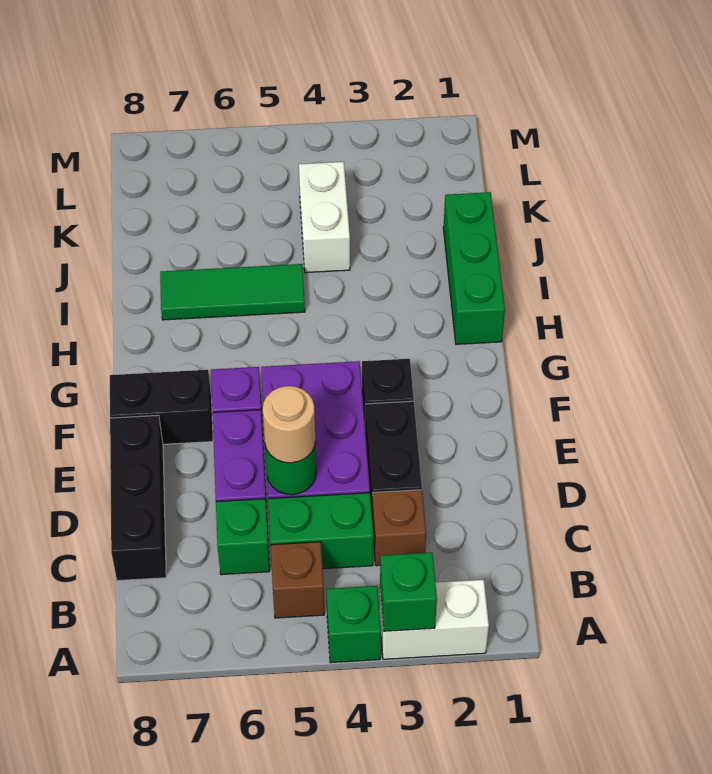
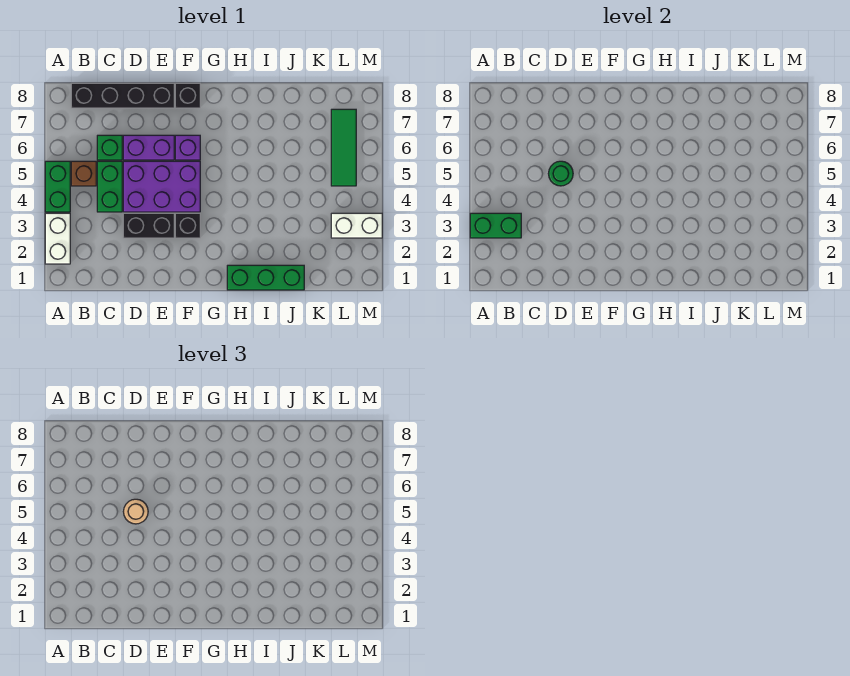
green 1x1 brick [380,552,437,631] -> green 1x2 brick [470,213,521,238]
green 1x1 brick [326,586,381,663] -> green 1x2 brick [45,161,70,212]
brown 1x1 brick [372,490,426,566] -> none
black 1x3 brick [110,415,166,581] -> black 1x4 brick [71,83,174,108]
black 1x2 brick [110,370,213,444] -> black 1x1 brick [175,83,200,108]
green 1x3 tile [160,264,305,320] -> green 1x3 tile moved to [331,109,356,186]
white 1x2 brick [299,162,350,273] -> white 1x2 brick moved to [331,213,382,238]

